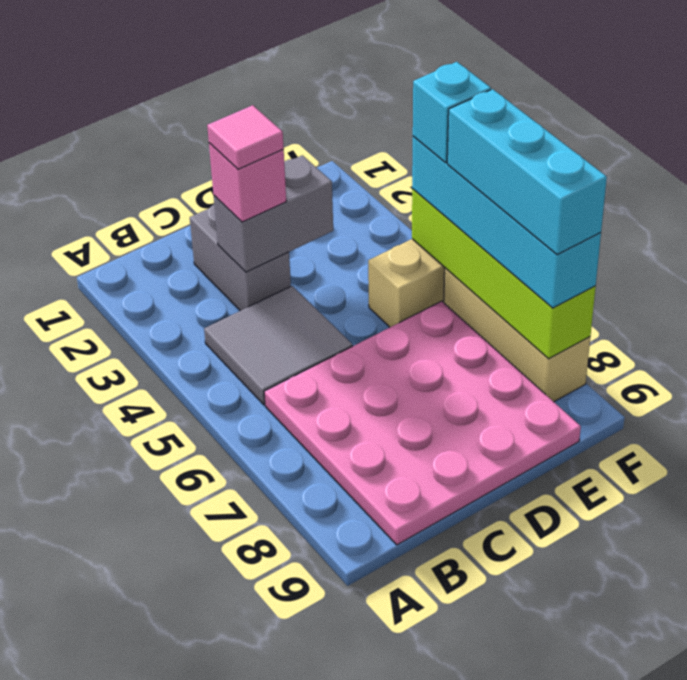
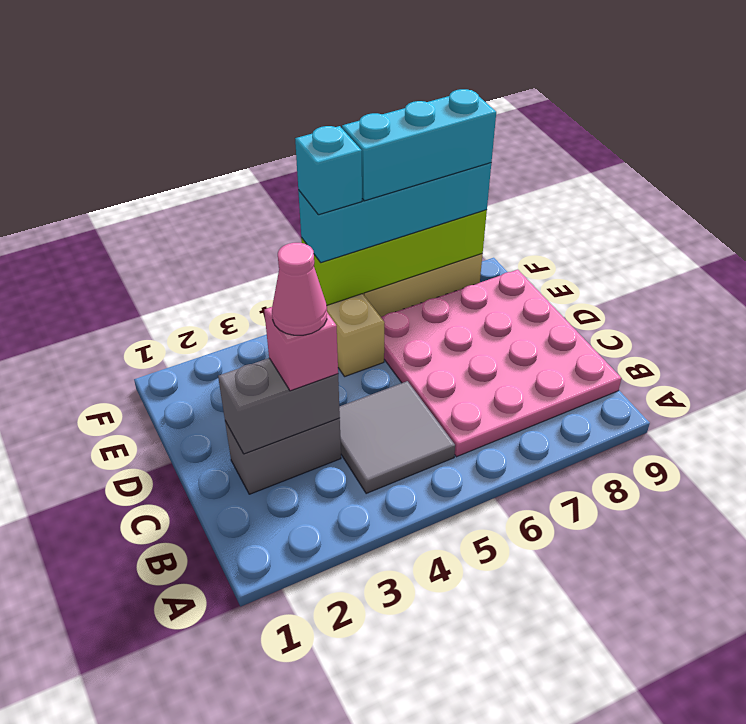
grey 1x2 brick [214,155,333,272] -> grey 1x2 brick turned to [218,358,340,454]
pink 1x1 tile [207,105,284,169] -> pink 1x1 cone [272,243,327,335]

